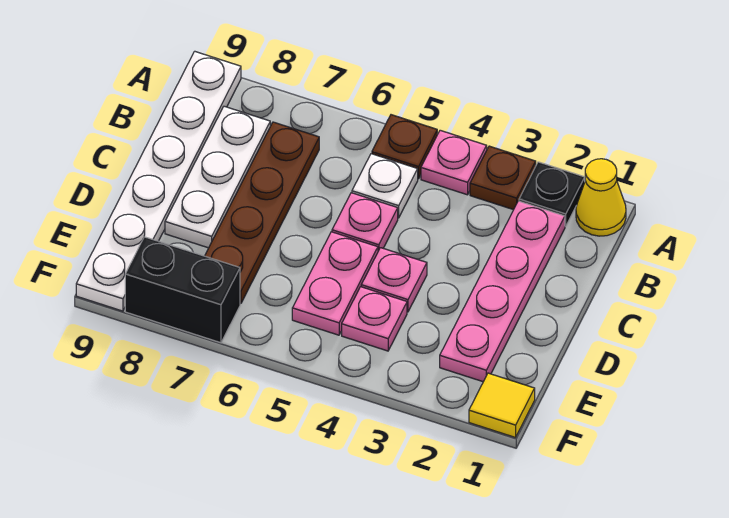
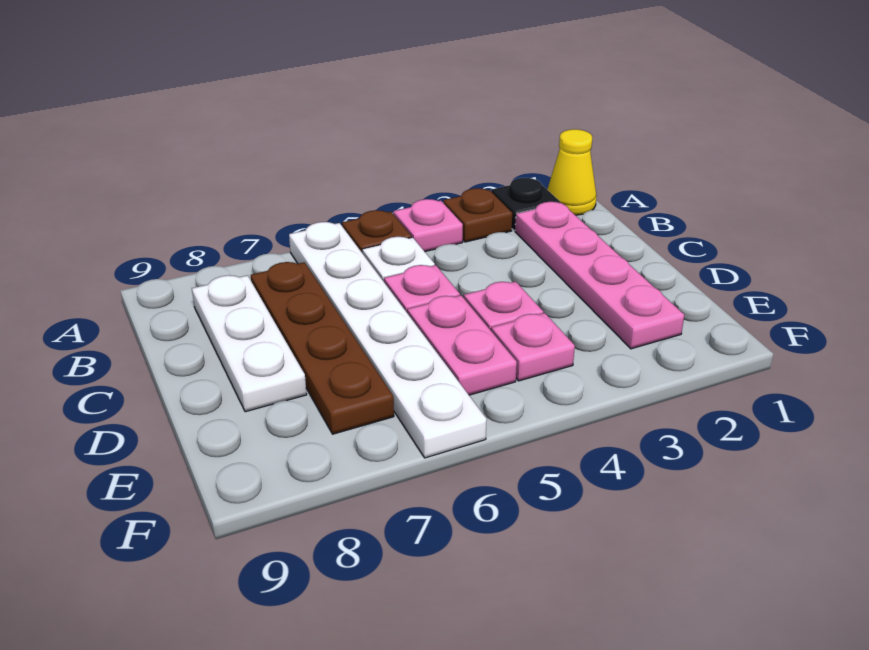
white 1x6 plate [76,51,241,311] -> white 1x6 plate moved to [289,222,487,458]
yellow 1x1 tile [469,373,535,438] -> none
black 1x2 brick [125,237,240,343] -> none

